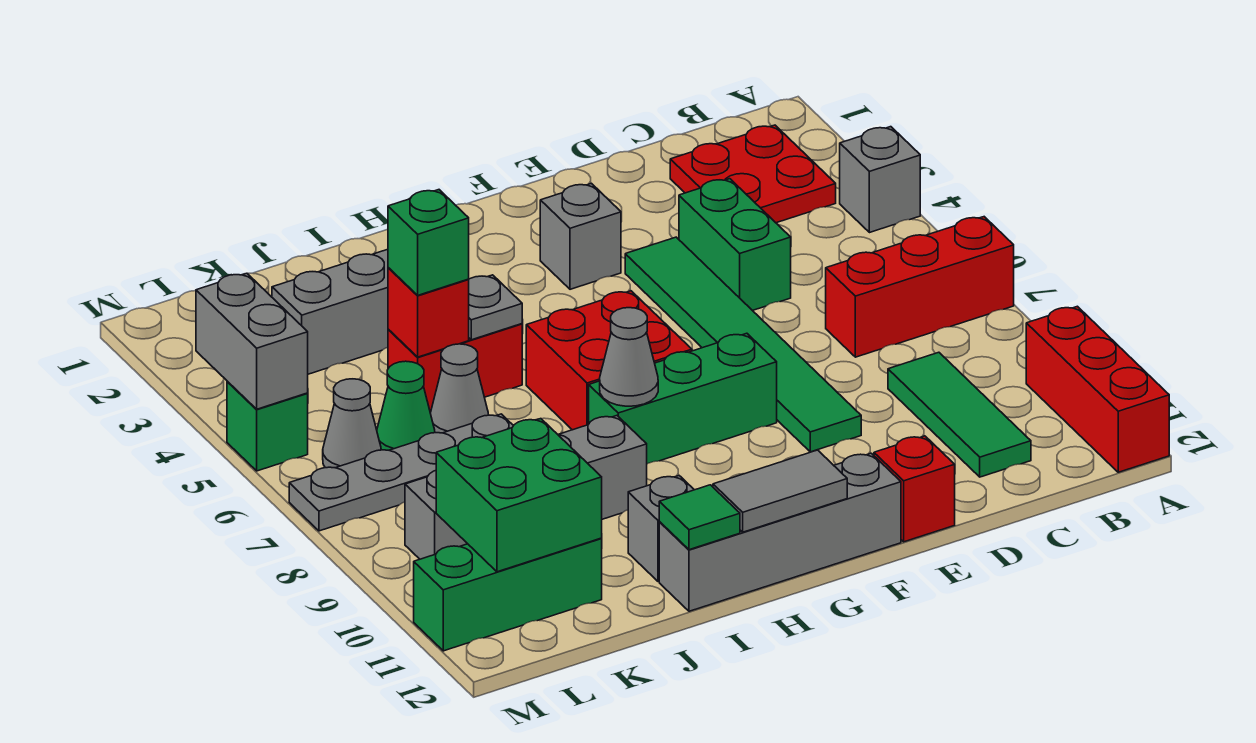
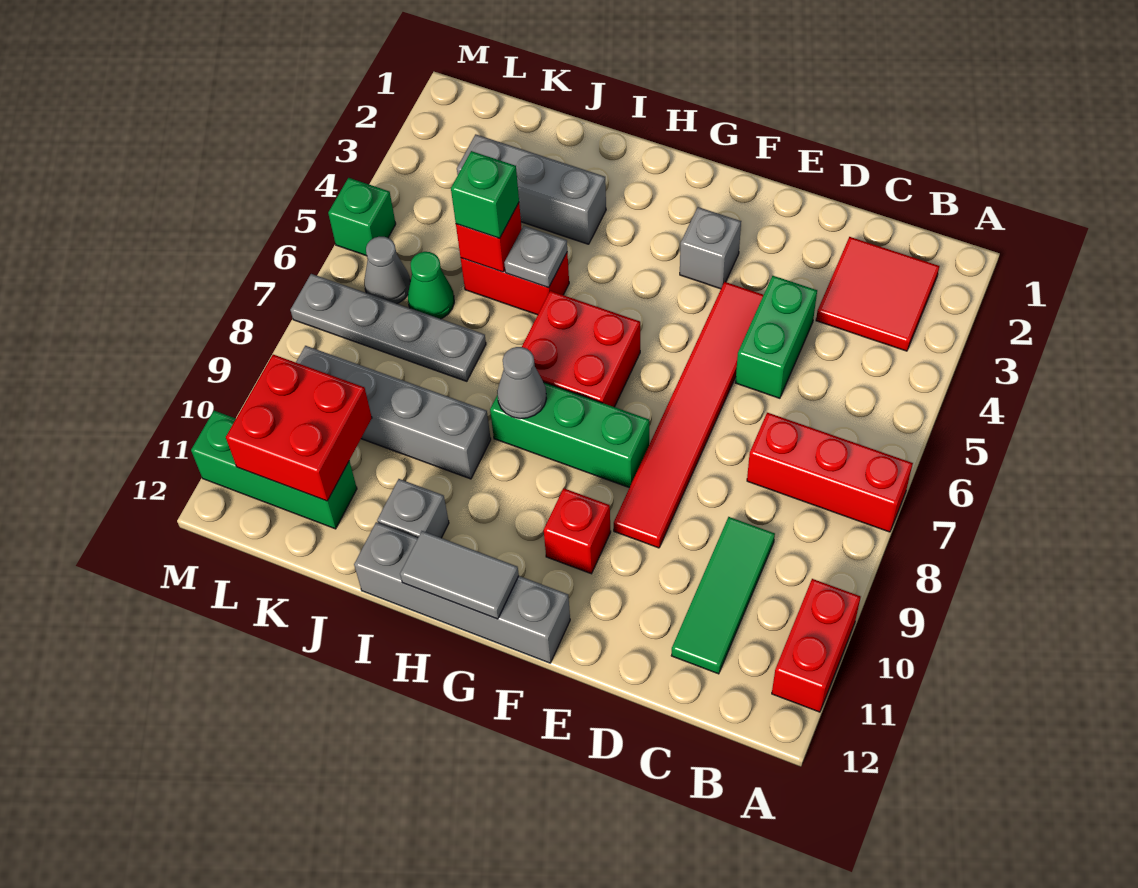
grey 1x1 brick [840,127,920,233] -> none
red 1x3 brick [1026,306,1169,472] -> red 1x2 brick [772,579,861,712]
red 2x2 plate [670,125,836,223] -> red 2x2 tile [816,237,939,351]
green 1x6 tile [625,237,861,452] -> red 1x6 tile [614,282,763,548]
red 1x1 brick [874,436,955,542] -> red 1x1 brick moved to [544,488,611,574]
green 1x1 tile [659,485,740,550] -> none
grey 1x1 cone [430,344,488,433] -> none
green 2x2 brick [436,419,602,572] -> red 2x2 brick [226,355,372,501]
grey 1x2 brick [196,273,308,409] -> none

